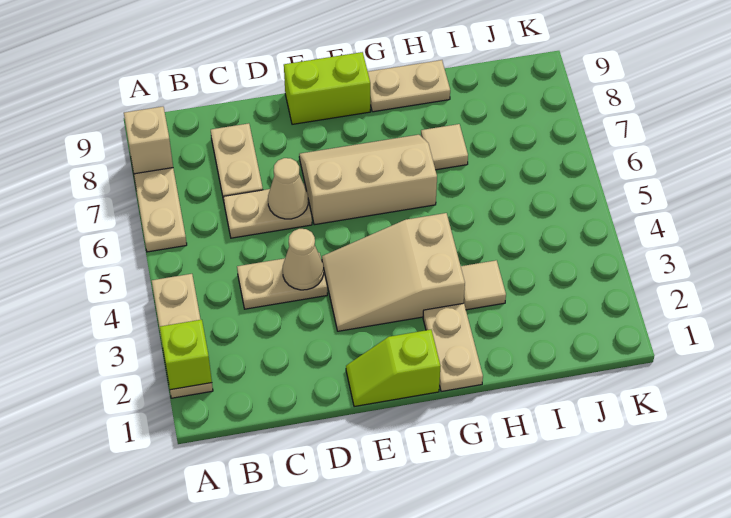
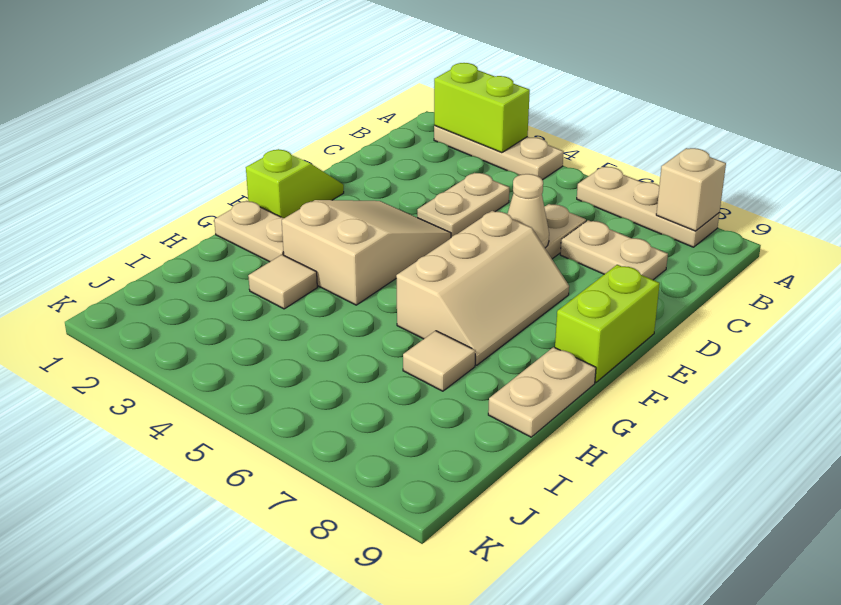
lime 1x1 brick [160,320,212,390] -> lime 1x2 brick [434,63,530,153]
tan 1x1 cone [283,229,324,290] -> none

